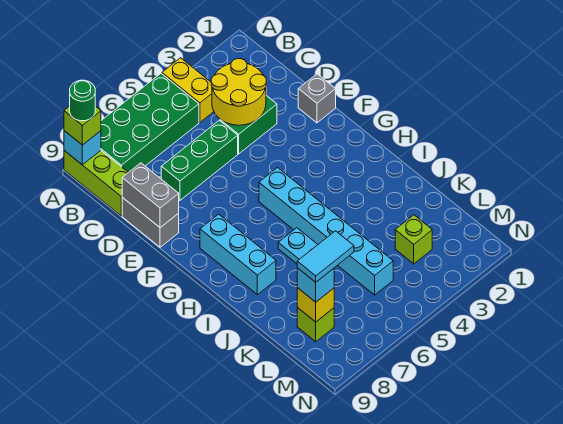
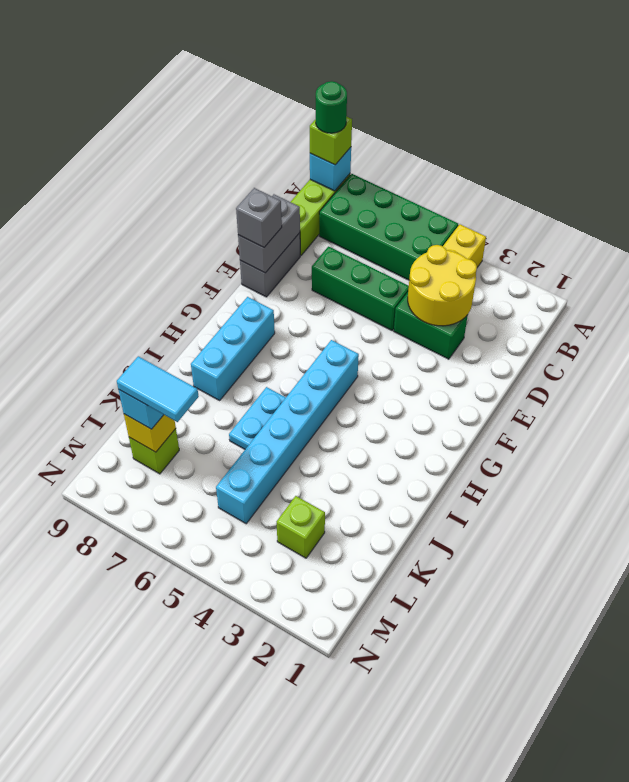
grey 1x1 brick [298,74,336,123] -> grey 1x1 brick moved to [236,188,282,247]

